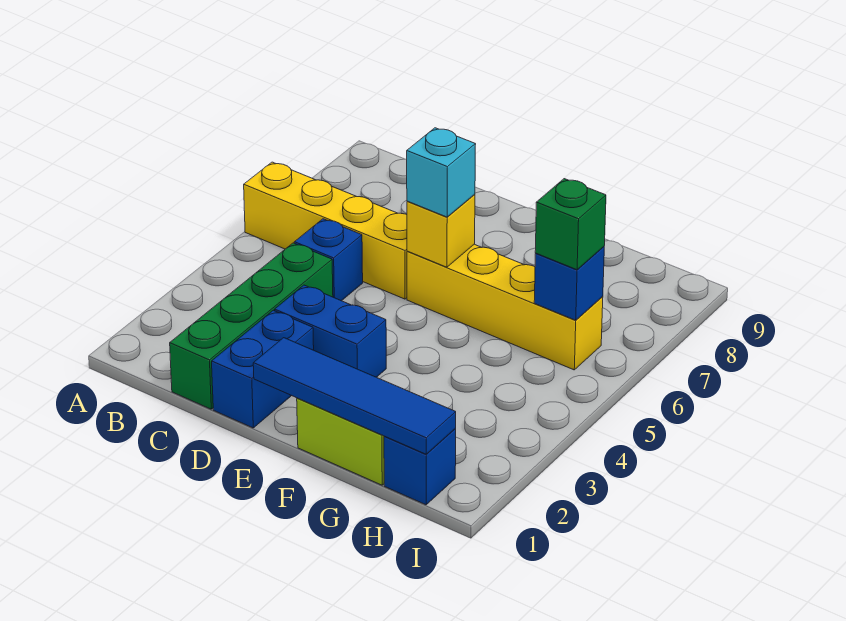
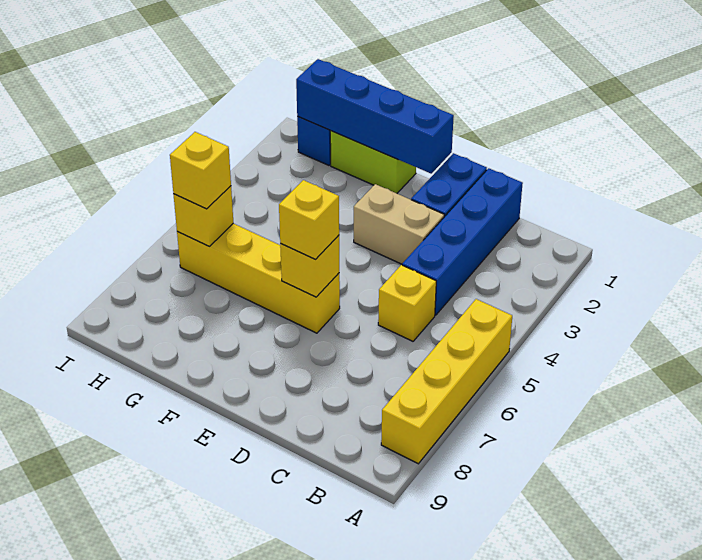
yellow 1x4 brick [244,162,407,299] -> yellow 1x4 brick turned to [381,299,512,464]
green 1x4 brick [170,243,333,409] -> blue 1x4 brick [402,168,523,315]
blue 1x1 brick [294,219,363,301] -> yellow 1x1 brick [378,265,436,341]
blue 1x2 brick [275,285,386,377] -> tan 1x2 brick [354,184,444,264]
blue 1x4 tile [253,338,456,454] -> blue 1x4 brick [296,59,454,173]
cyan 1x1 brick [407,128,476,217] -> yellow 1x1 brick [279,180,339,260]
blue 1x1 brick [534,247,604,320] -> yellow 1x1 brick [173,186,233,246]
green 1x1 brick [535,179,606,270] -> yellow 1x1 brick [170,132,231,209]

